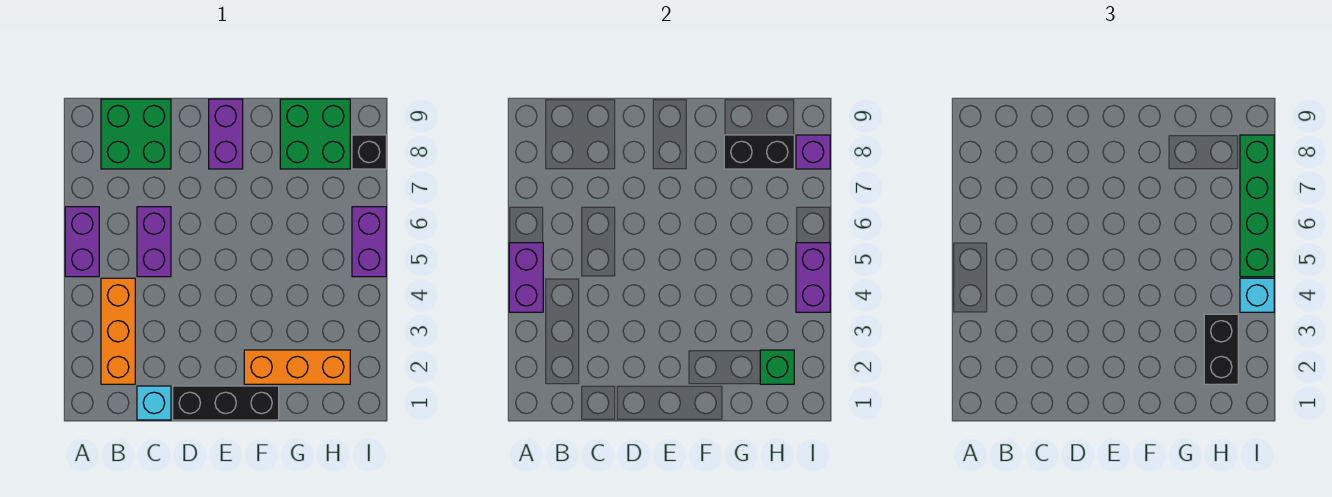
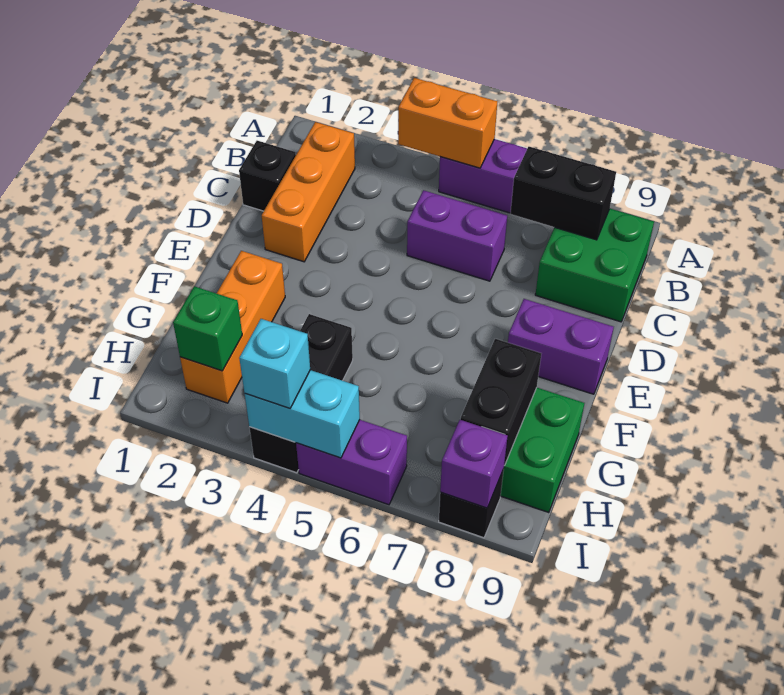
purple 1x2 brick [509,243,543,312] -> orange 1x2 brick [398,78,497,168]
orange 1x3 brick [101,278,135,384] -> orange 1x3 brick turned to [262,122,355,262]
cyan 1x1 brick [137,386,171,420] -> black 1x1 brick [239,141,296,211]
black 1x3 brick [173,386,279,420] -> black 1x3 brick moved to [249,314,353,473]
black 1x2 brick [1204,314,1238,384] -> black 1x2 brick moved to [510,147,616,240]
purple 1x2 brick [796,243,830,312] -> cyan 1x2 brick [245,370,360,458]
green 1x4 brick [1240,135,1274,277] -> none

